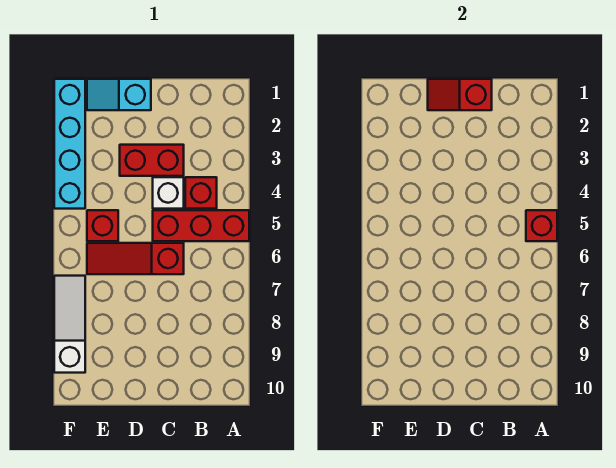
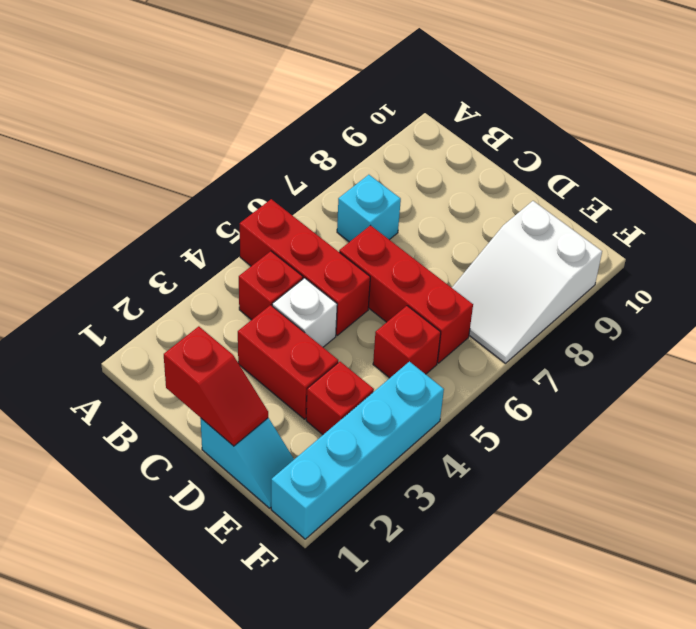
red 1x1 brick [526,210,557,241] -> red 1x1 brick moved to [306,362,374,435]
none -> cyan 1x1 brick [337,175,401,242]
red 1x3 slope [87,243,184,274] -> red 1x3 brick [339,225,473,363]
white 1x3 slope [54,276,85,373] -> white 2x3 slope [452,201,602,363]

